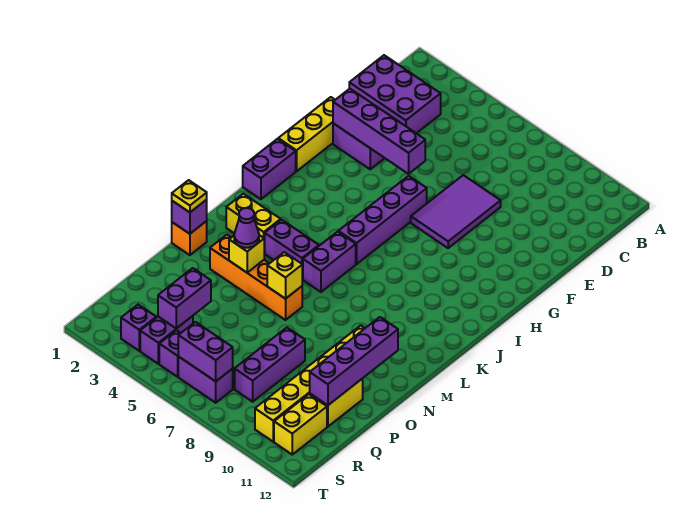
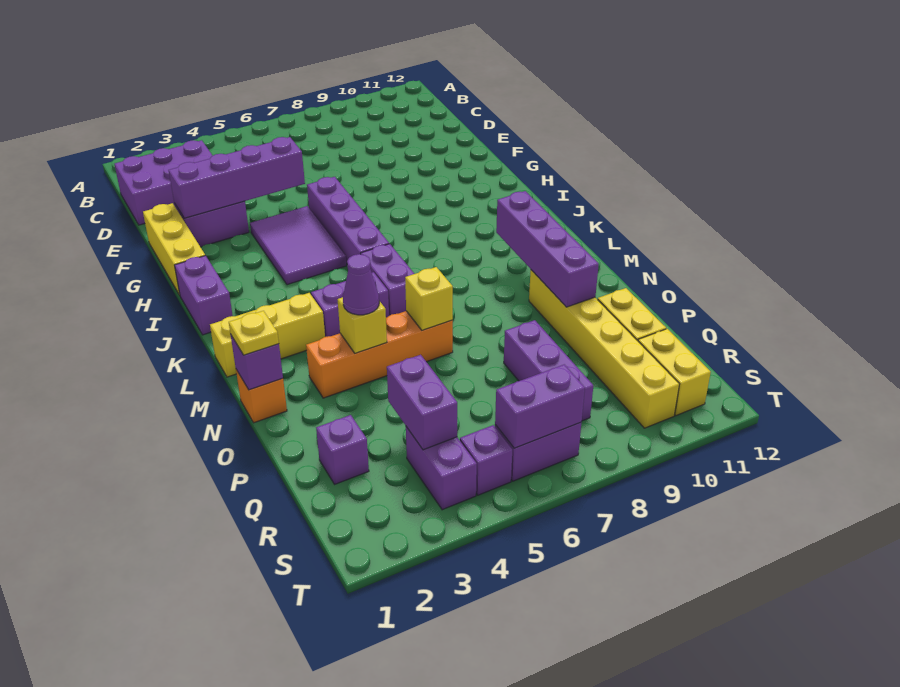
purple 2x3 tile [411,175,501,248] -> purple 2x3 tile moved to [250,206,346,285]
yellow 1x2 brick [226,194,281,252] -> yellow 1x3 brick [210,293,325,377]
purple 1x4 brick [310,317,398,405] -> purple 1x4 brick moved to [496,191,599,307]
purple 1x1 brick [121,305,156,351] -> purple 1x1 brick moved to [316,415,369,484]

